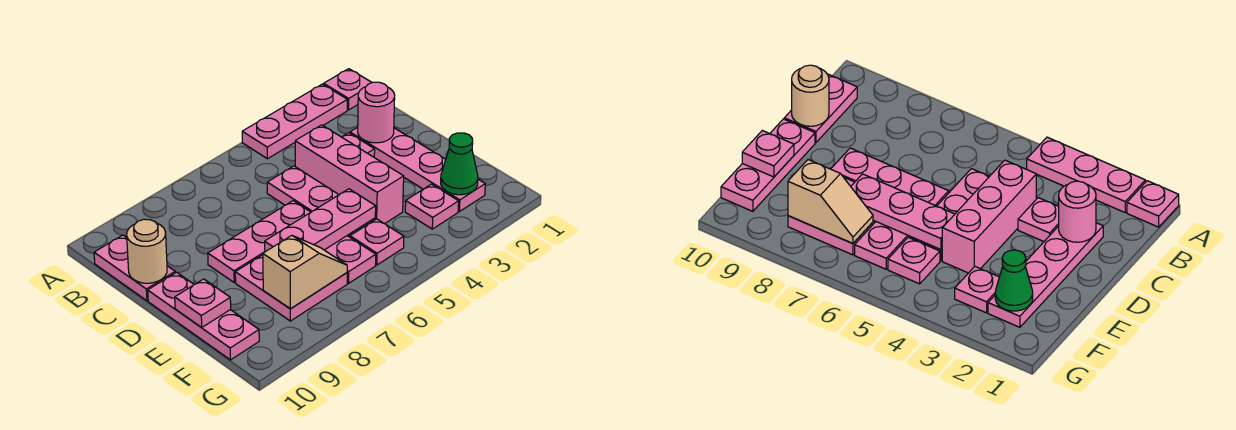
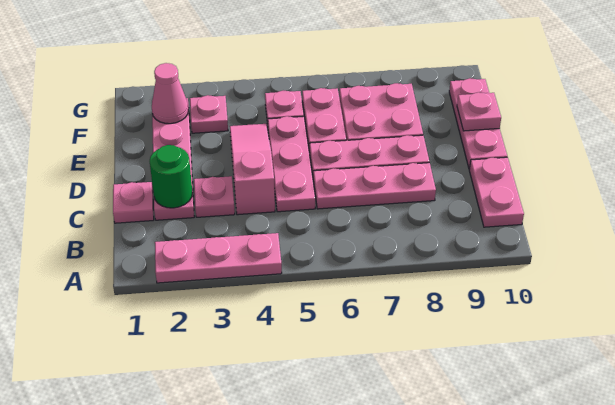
pink 1x1 plate [324,69,372,110] -> pink 1x1 plate moved to [113,182,154,223]
pink 1x1 round brick [358,82,395,143] -> green 1x1 round brick [150,145,193,208]
pink 1x3 brick [295,125,404,224] -> pink 1x3 slope [230,124,275,215]
tan 1x1 round brick [127,219,167,283] -> none
pink 1x3 plate [265,189,376,252] -> pink 1x3 plate moved to [313,163,436,209]
green 1x1 cone [441,133,478,195] -> pink 1x1 cone [152,63,188,124]
tan 1x2 slope [263,235,347,309] -> none

